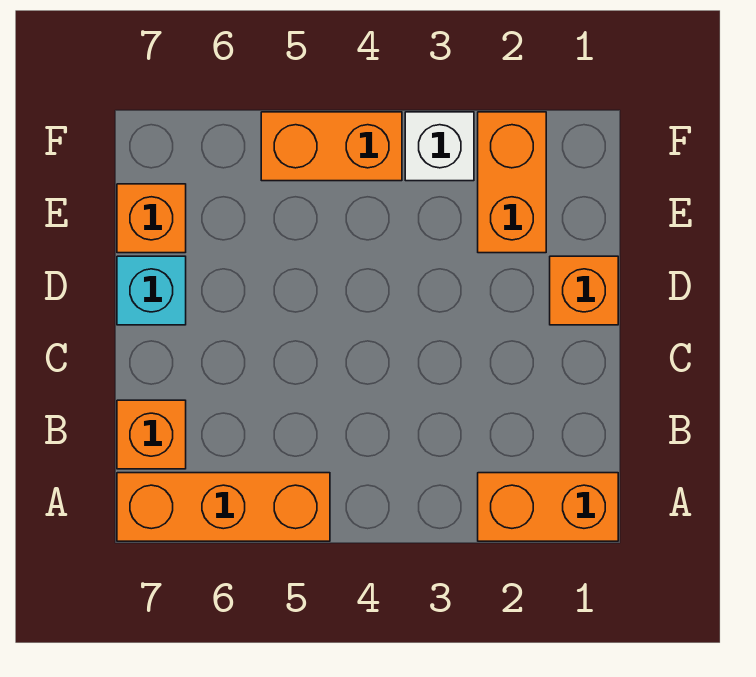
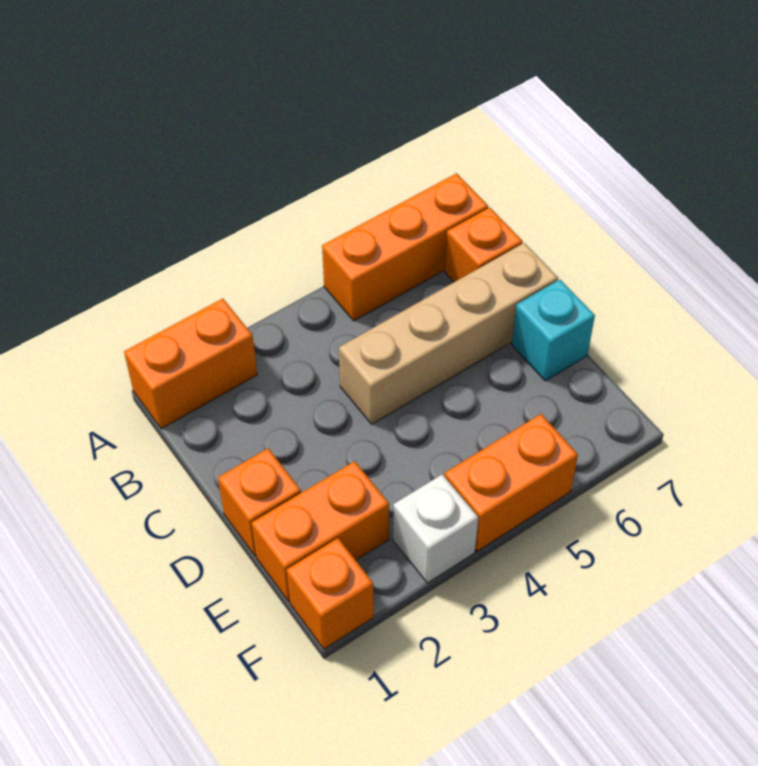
none -> tan 1x4 brick [339,243,558,424]
orange 1x2 brick [478,112,546,253] -> orange 1x2 brick turned to [252,461,389,602]
orange 1x1 brick [117,184,186,253] -> orange 1x1 brick moved to [287,538,374,649]

